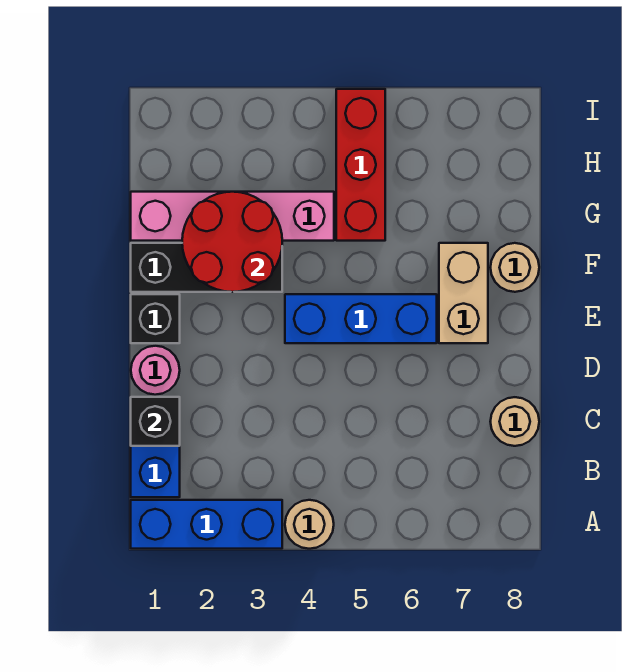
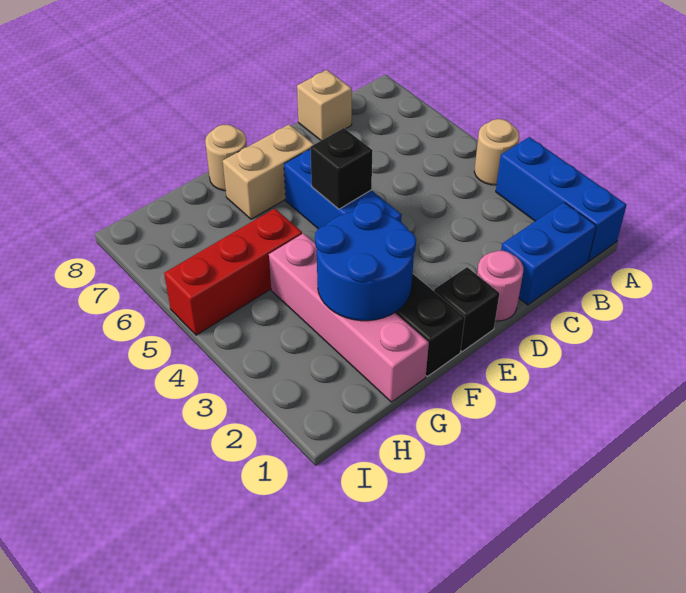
black 1x1 brick [131,397,180,446] -> black 1x1 brick moved to [310,128,373,209]
tan 1x1 round brick [490,397,539,446] -> tan 1x1 brick [297,70,352,140]
red 2x2 round brick [182,192,282,292] -> blue 2x2 round brick [315,202,416,321]

